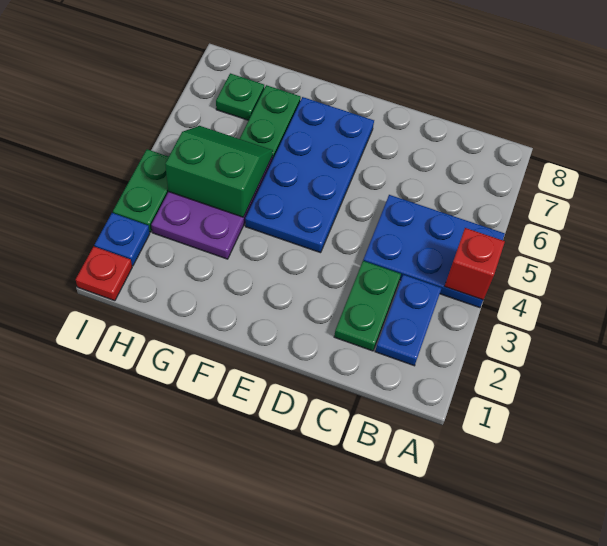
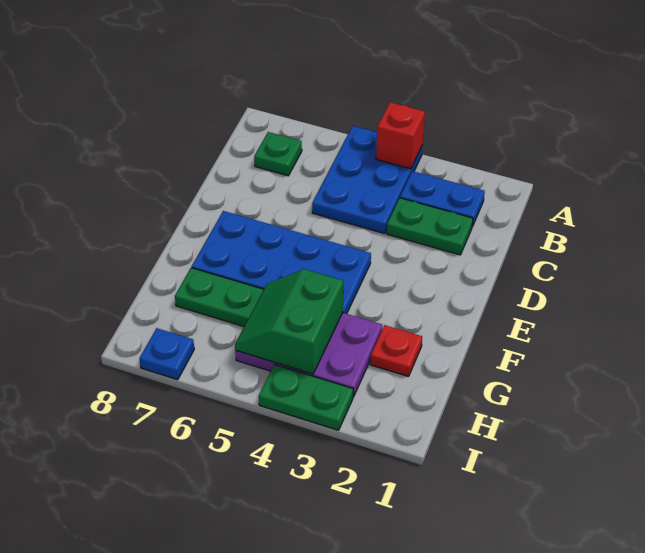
green 1x1 plate [216,73,264,120] -> green 1x1 plate moved to [254,132,302,176]
red 1x1 plate [76,247,132,301] -> red 1x1 plate moved to [370,325,422,376]
blue 1x1 plate [95,213,150,266] -> blue 1x1 plate moved to [139,328,194,380]

